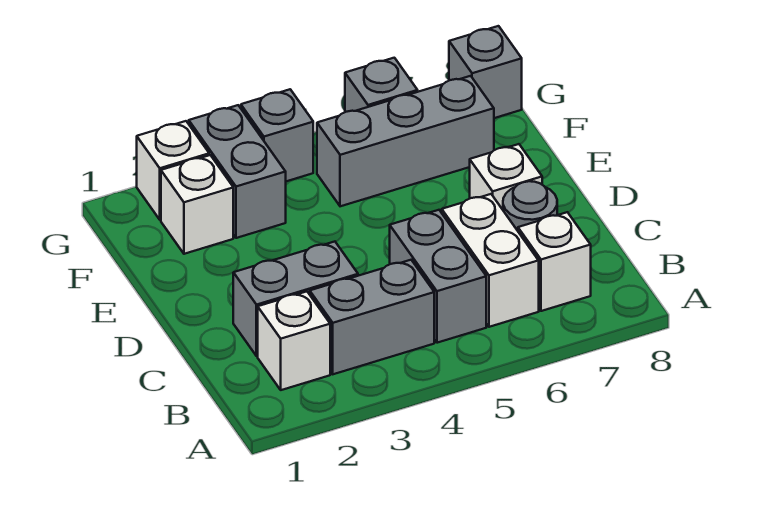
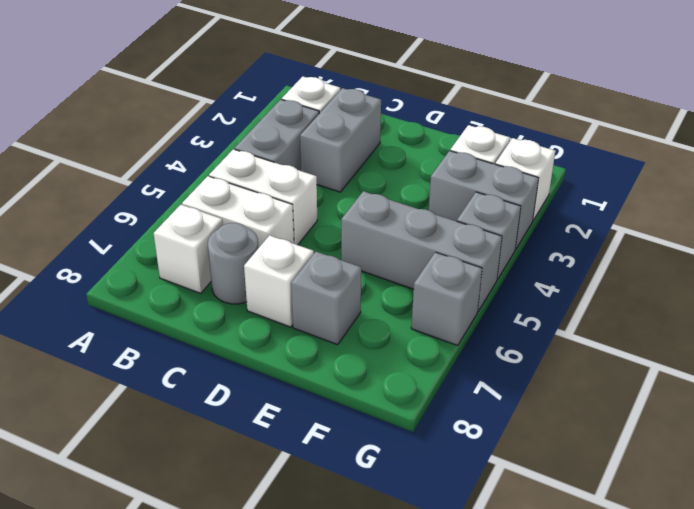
grey 1x2 brick [390,210,486,343] -> white 1x2 brick [209,149,317,245]
grey 1x3 brick [317,76,494,206] -> grey 1x3 brick turned to [341,191,502,311]
grey 1x1 brick [449,26,522,118] -> grey 1x1 brick moved to [291,252,361,345]

